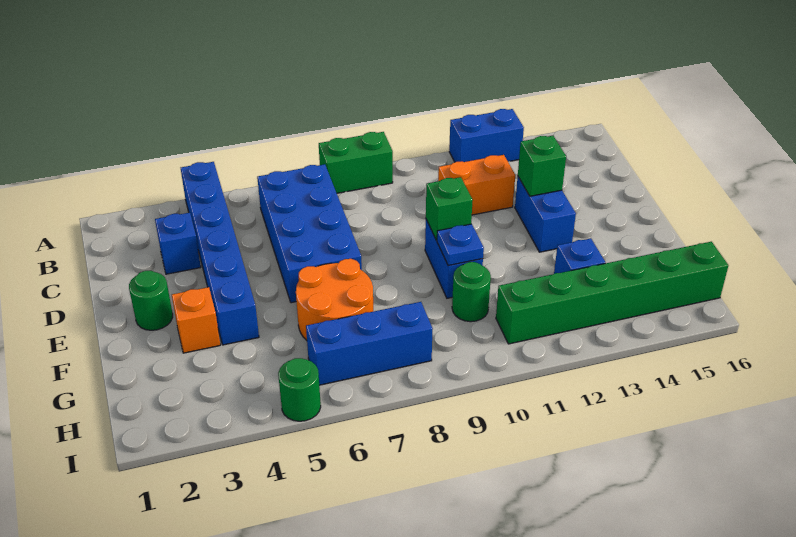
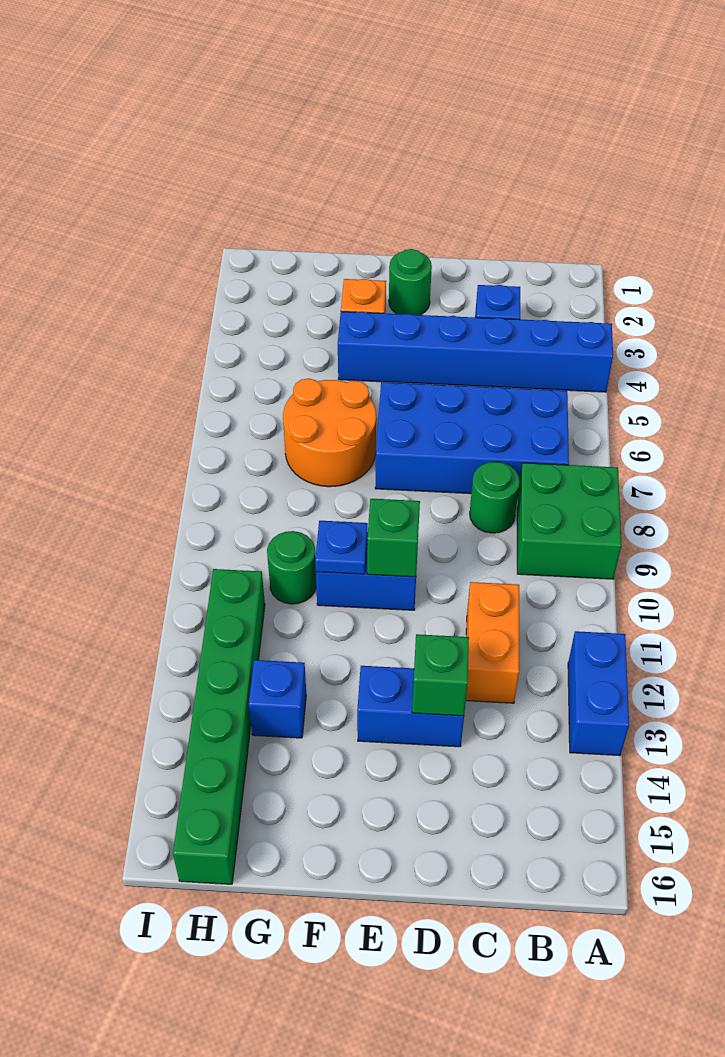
green 1x2 brick [319,132,393,193] -> green 2x2 brick [517,463,621,579]
blue 1x3 brick [306,302,433,385] -> none
green 1x1 round brick [278,358,321,421] -> green 1x1 round brick moved to [470,462,520,533]

